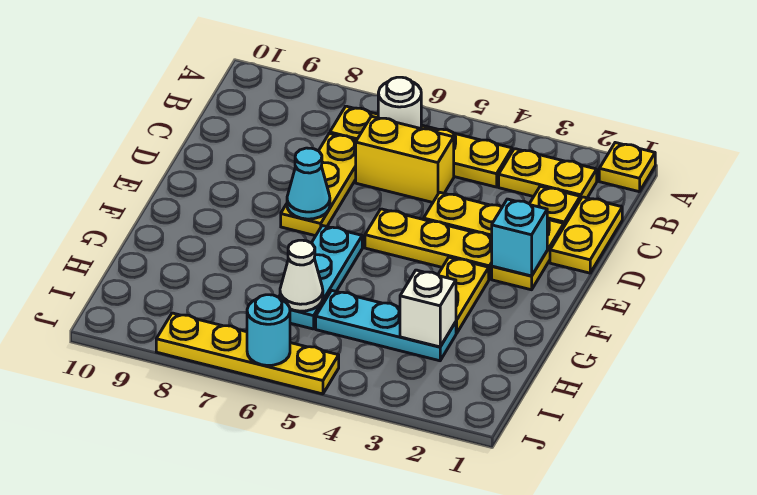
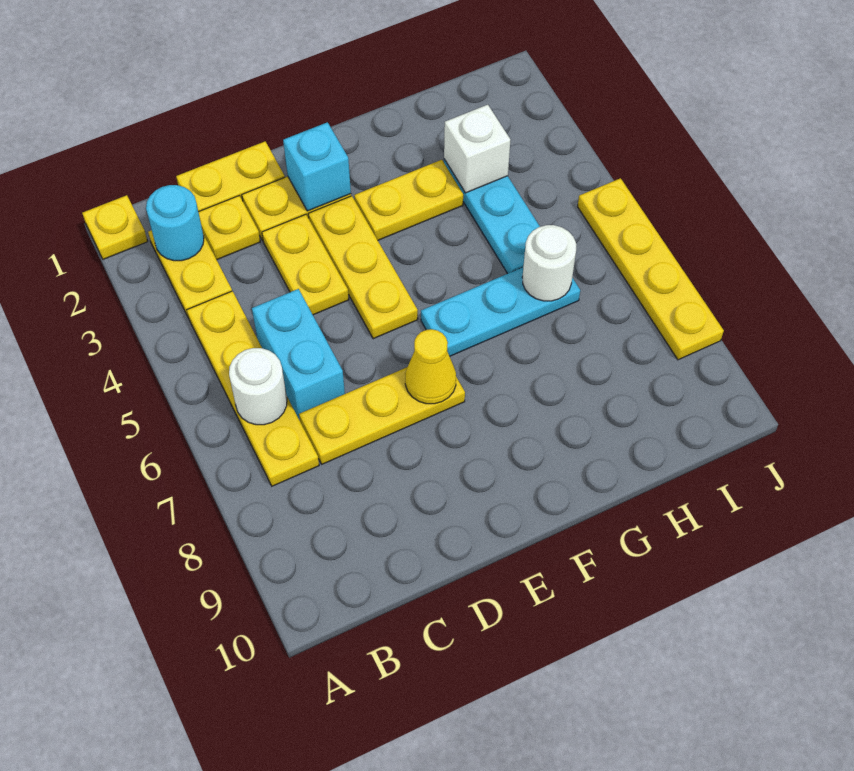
yellow 1x2 brick [356,116,454,202] -> cyan 1x2 brick [252,289,345,420]
cyan 1x1 cone [287,148,330,219] -> yellow 1x1 cone [405,329,456,404]
white 1x1 cone [280,240,323,311] -> white 1x1 round brick [522,225,576,301]
cyan 1x1 round brick [247,295,290,366] -> cyan 1x1 round brick moved to [146,185,204,261]

